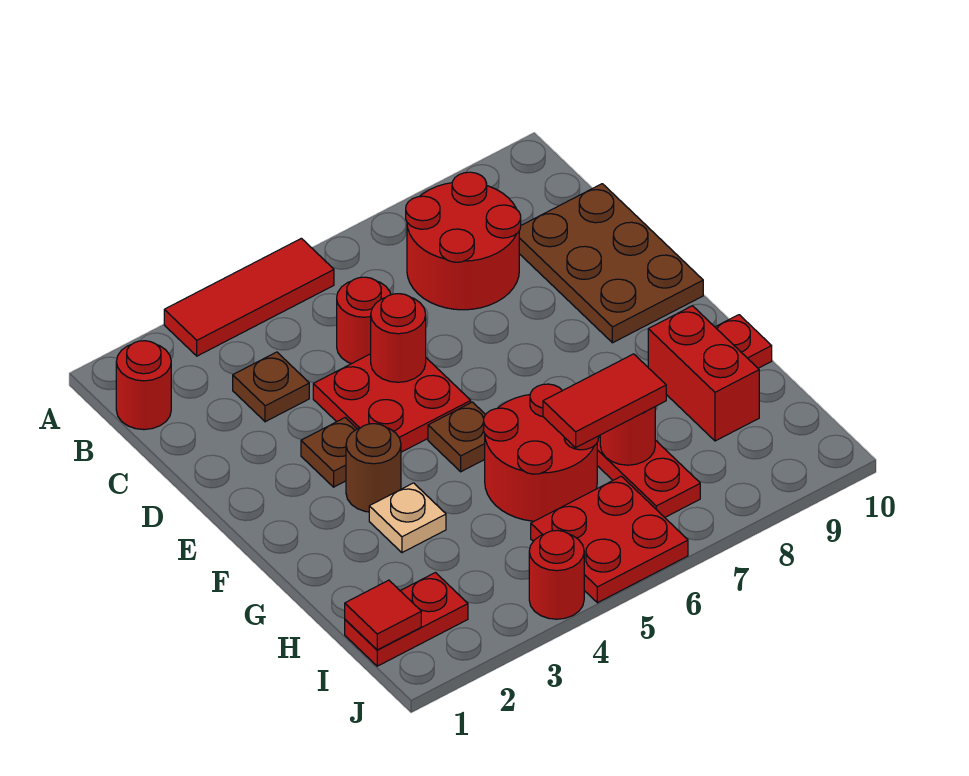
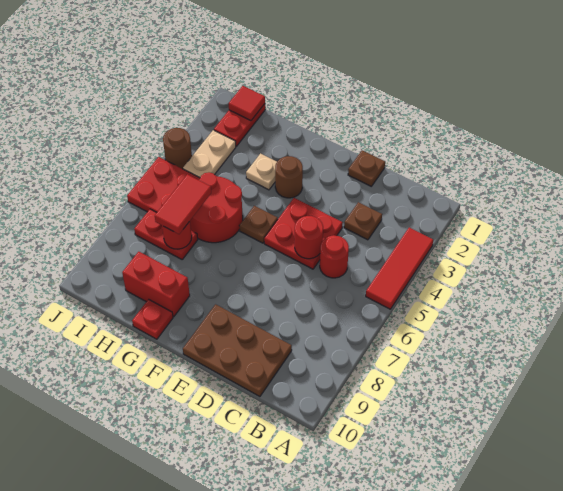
red 1x1 round brick [116,341,171,430] -> none
red 2x2 round brick [406,172,521,310] -> none
brown 1x1 plate [301,418,357,487] -> brown 1x1 plate moved to [348,150,385,186]
none -> tan 1x2 plate [183,130,236,178]
red 1x1 round brick [529,530,584,619] -> brown 1x1 round brick [163,128,192,169]

